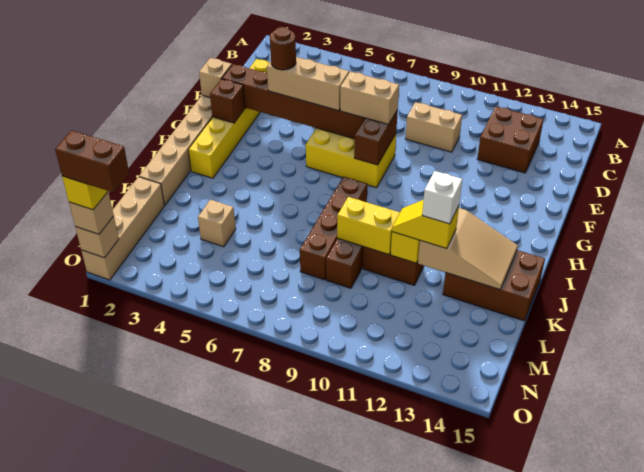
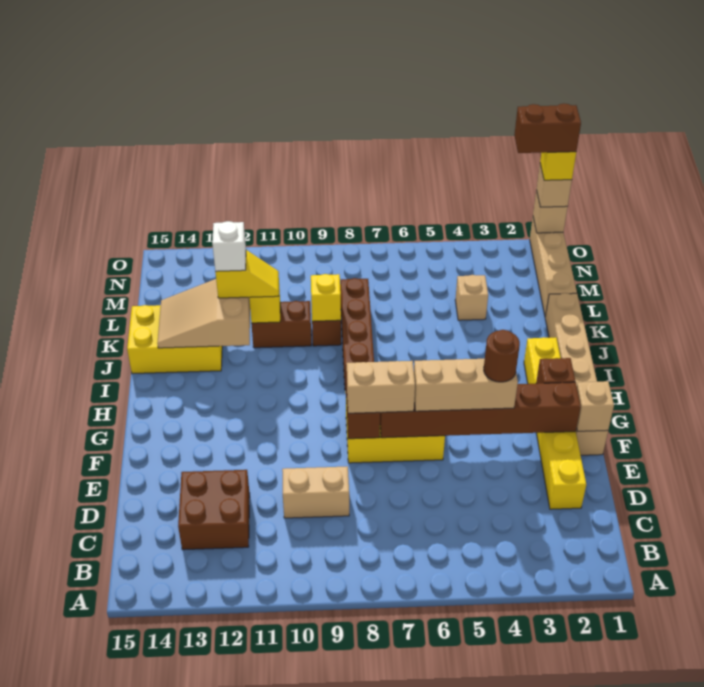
brown 2x3 brick [443,250,545,321] -> yellow 2x3 brick [127,305,222,374]
yellow 1x2 brick [337,197,400,255] -> yellow 1x1 brick [311,274,341,321]

